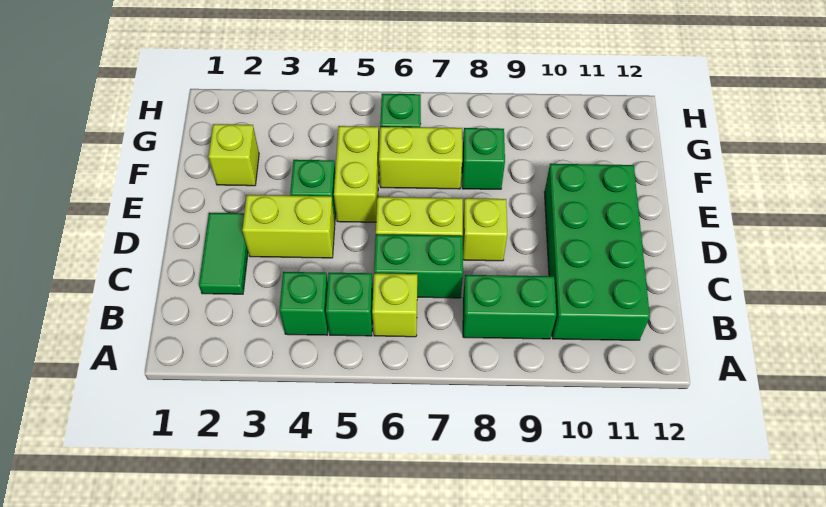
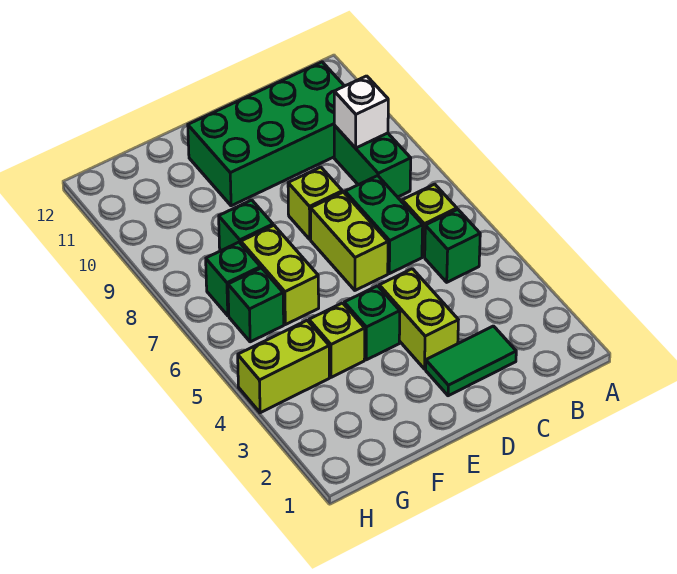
green 1x1 brick [279,272,328,335] -> green 1x1 brick moved to [206,242,261,316]
none -> white 1x1 brick [334,76,388,148]
lime 1x2 brick [334,126,379,222] -> lime 1x2 brick moved to [238,321,329,413]
lime 1x1 brick [208,124,259,186] -> lime 1x1 brick moved to [309,303,365,377]

